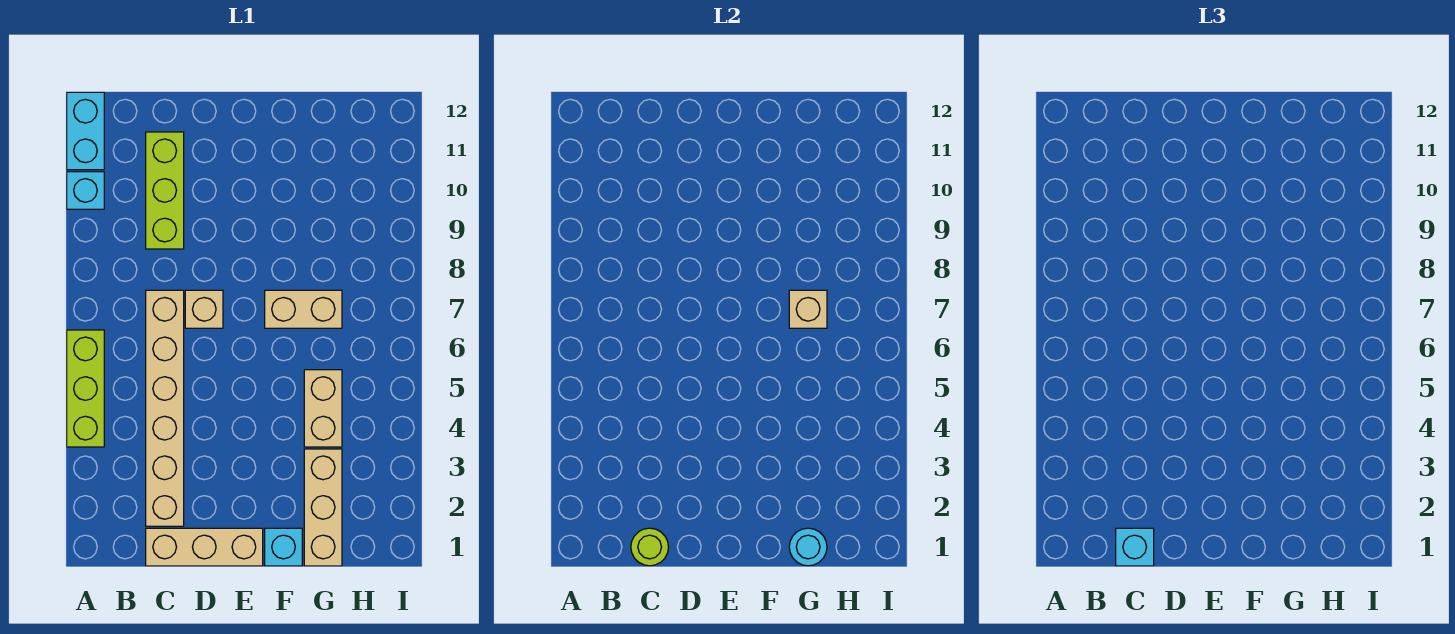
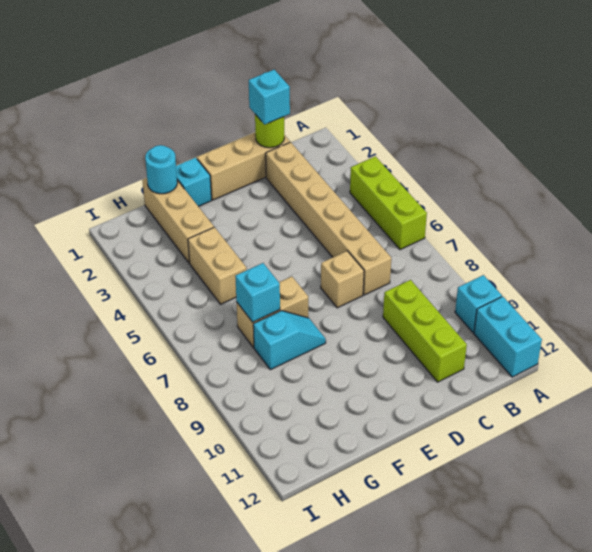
none -> cyan 1x2 slope [253,311,326,370]
tan 1x1 brick [789,290,827,328] -> cyan 1x1 brick [235,263,280,322]

